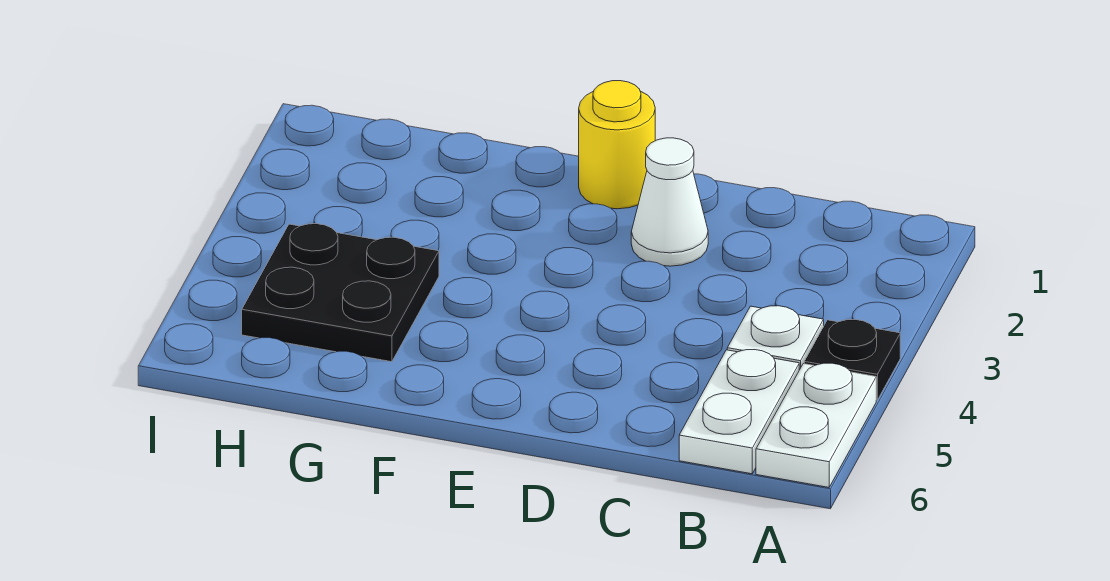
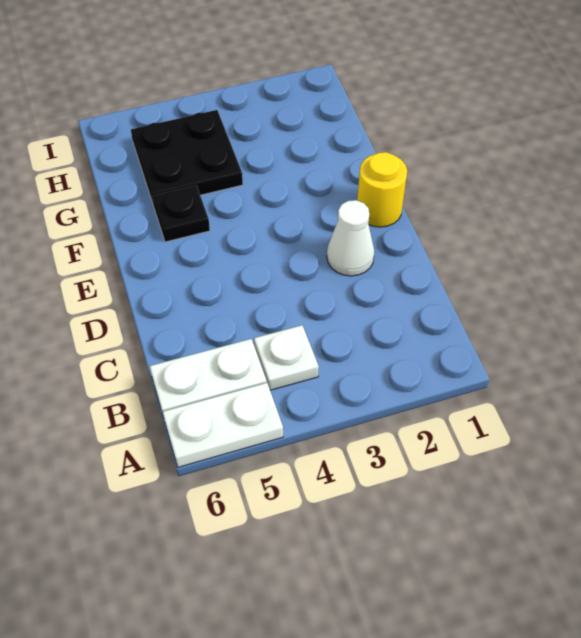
black 1x1 plate [804,319,900,400] -> black 1x1 plate moved to [152,185,210,242]

